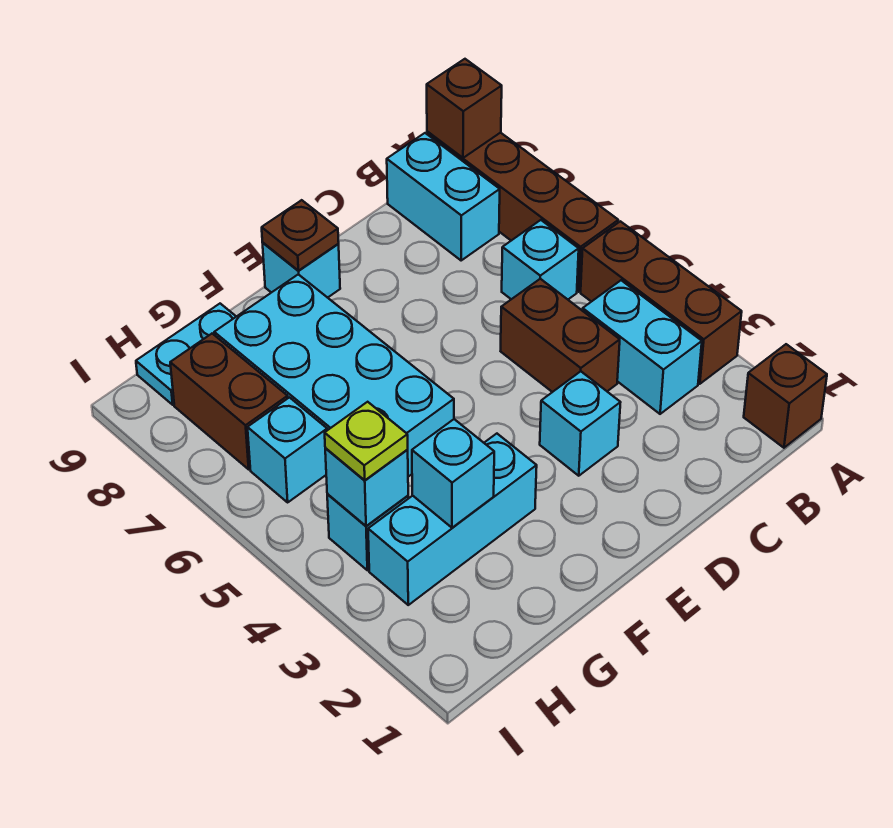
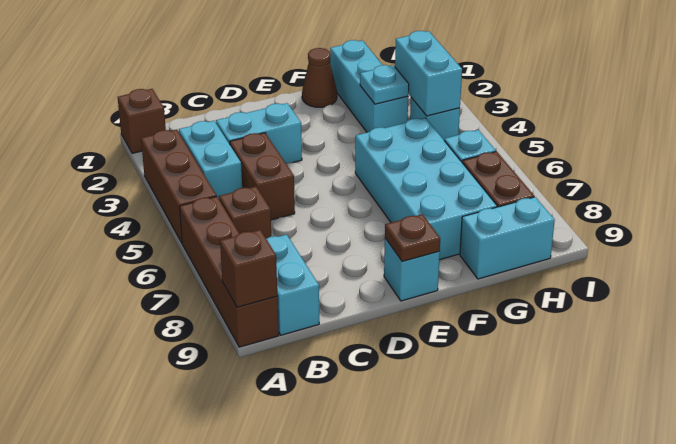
cyan 1x1 brick [502,220,579,299] -> brown 1x1 brick [219,187,271,239]
cyan 1x1 brick [540,371,621,476] -> cyan 1x2 brick [216,103,302,164]
none -> brown 1x1 cone [302,48,337,107]
cyan 1x3 brick [368,434,537,605] -> cyan 1x3 brick turned to [330,40,408,132]
cyan 1x1 brick [412,419,494,528] -> cyan 1x1 plate [360,65,409,104]
cyan 1x2 plate [136,304,236,405] -> cyan 1x2 brick [460,197,555,279]
cyan 1x1 brick [325,448,408,526] -> cyan 1x2 brick [395,31,462,116]
lime 1x1 plate [325,402,408,480] -> none

